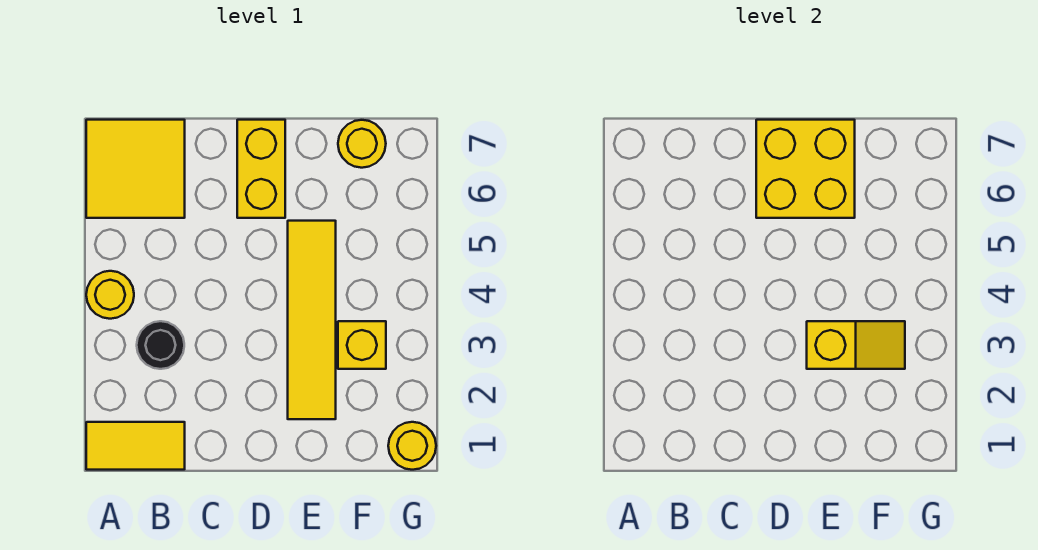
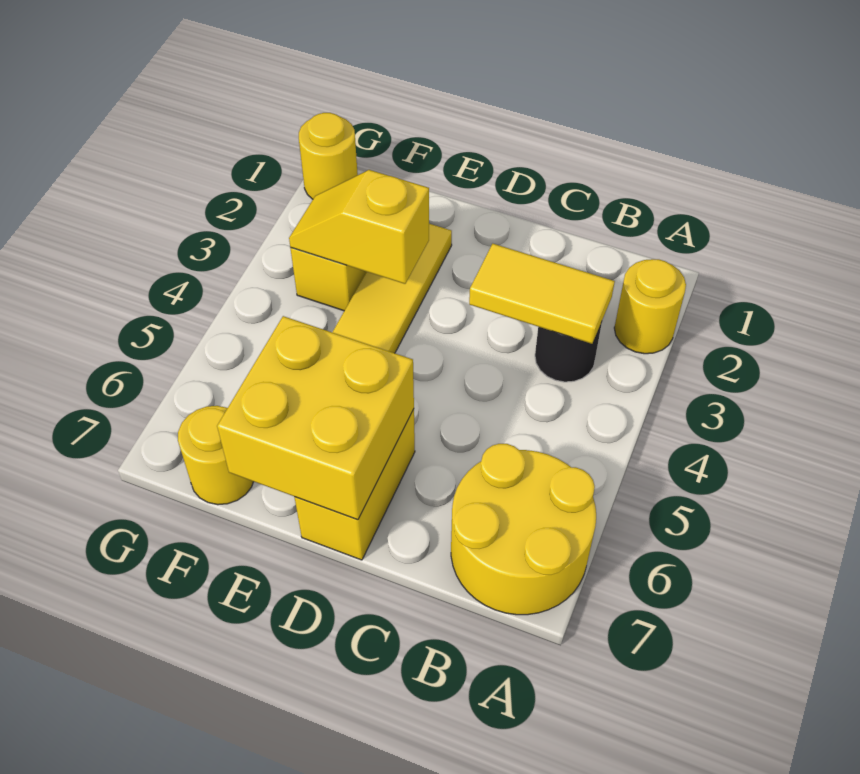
yellow 1x2 tile [86,422,185,470] -> yellow 1x2 tile moved to [469,244,615,344]
yellow 1x1 round brick [86,271,134,319] -> yellow 1x1 round brick moved to [614,259,686,354]
yellow 2x2 tile [86,120,185,218] -> yellow 2x2 round brick [451,444,596,615]

